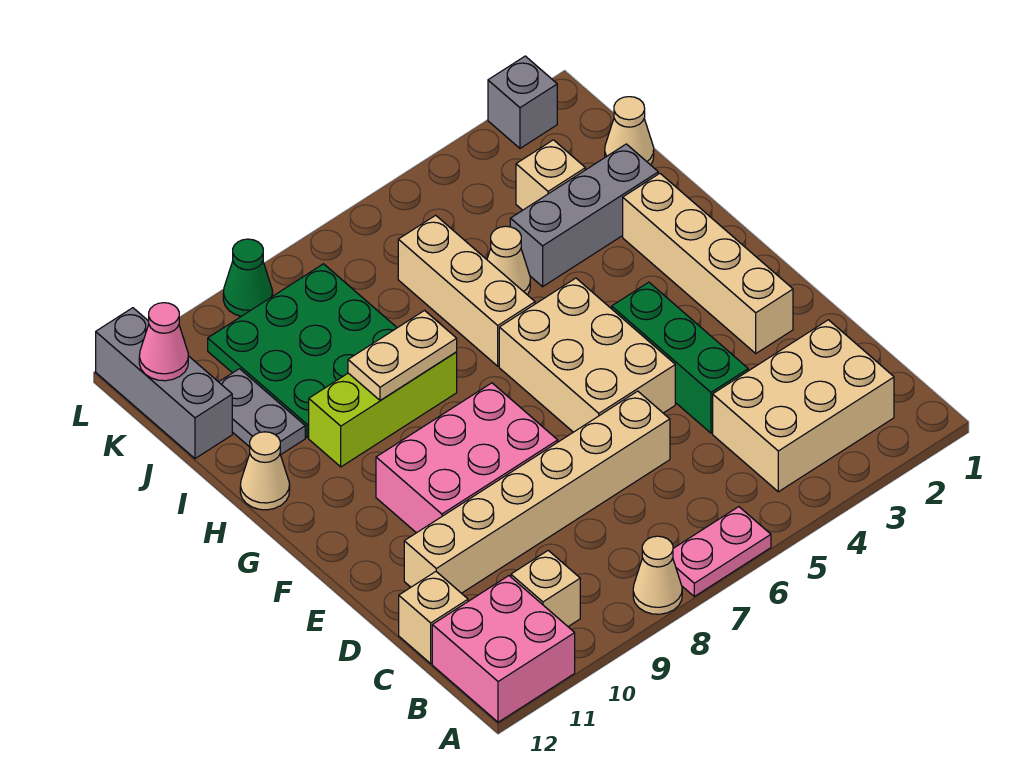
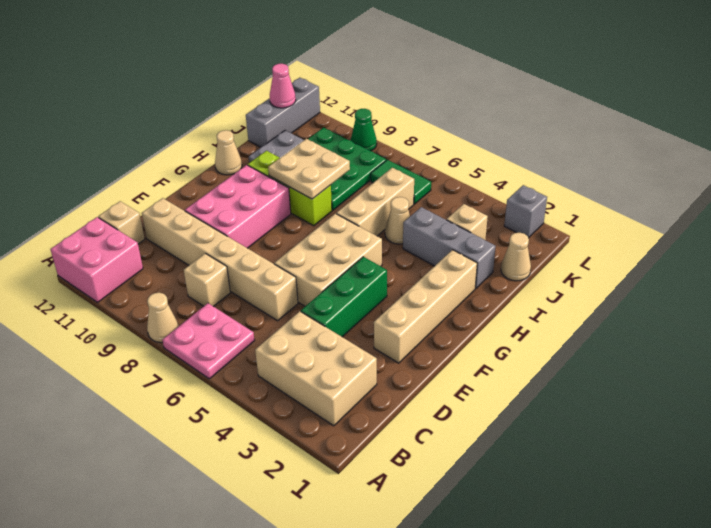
pink 1x2 plate [673,507,771,596] -> pink 2x2 plate [162,303,255,379]
tan 1x1 brick [511,551,580,627] -> tan 1x1 brick moved to [184,253,230,307]
pink 2x3 brick [376,383,558,533] -> pink 2x3 brick turned to [185,165,291,248]
tan 1x2 plate [348,311,457,400] -> tan 2x2 plate [268,139,350,199]
none -> green 1x2 tile [371,160,431,204]

